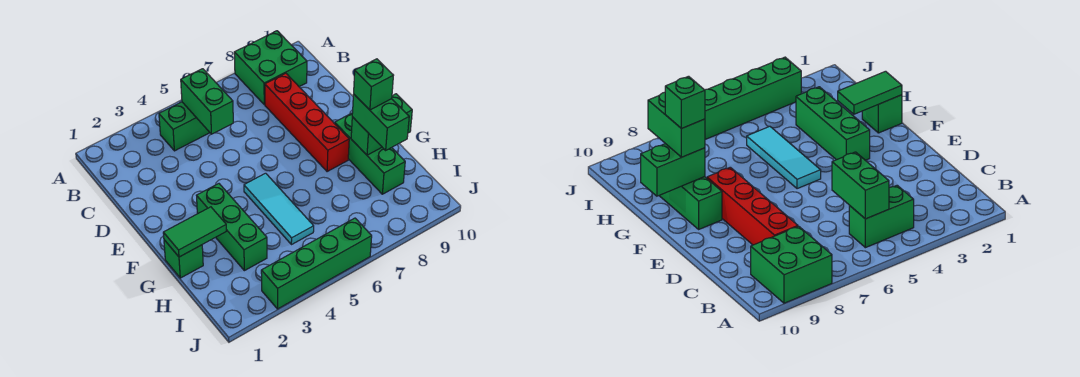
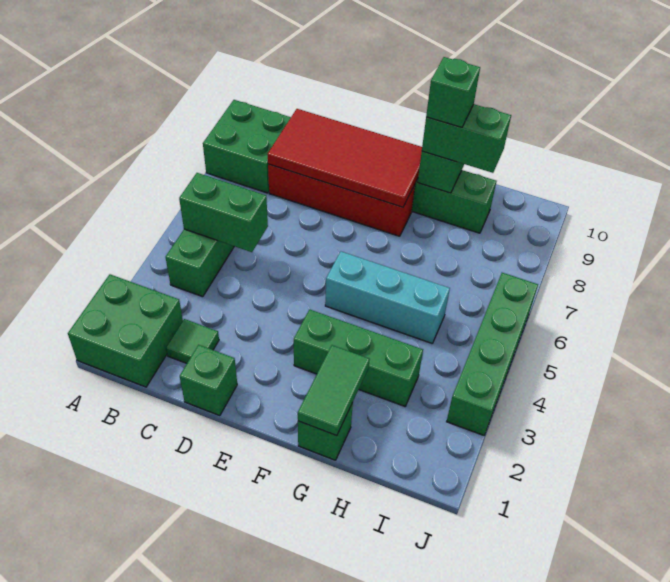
none -> green 2x2 brick [68,274,183,387]
none -> green 1x1 tile [166,319,219,363]
none -> red 2x4 tile [268,109,422,207]
none -> green 1x1 brick [180,345,237,416]
cyan 1x3 tile [244,173,314,245] -> cyan 1x3 brick [325,252,450,343]

